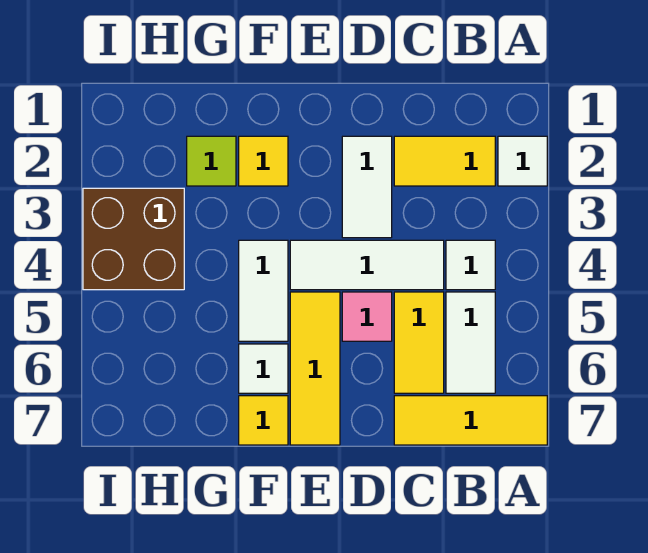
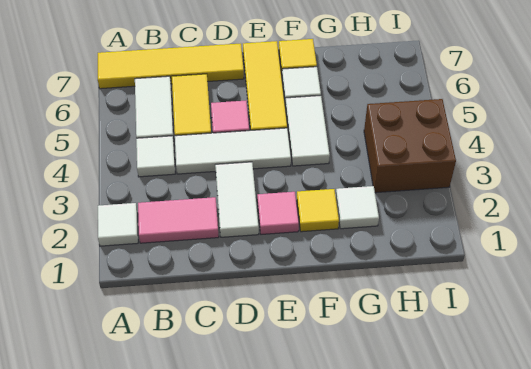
yellow 1x3 tile [394,396,547,445] -> yellow 1x4 tile [98,43,244,89]
yellow 1x2 tile [394,136,495,186] -> pink 1x2 tile [138,197,219,243]
none -> pink 1x1 tile [257,192,299,234]
lime 1x1 tile [187,136,236,186] -> white 1x1 tile [336,186,379,229]

